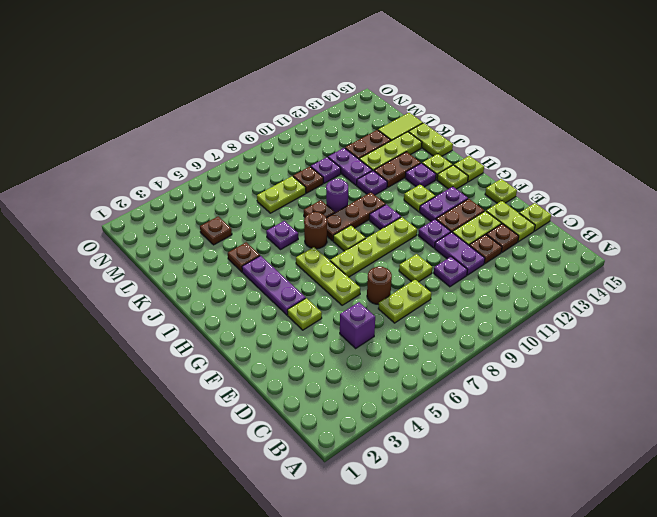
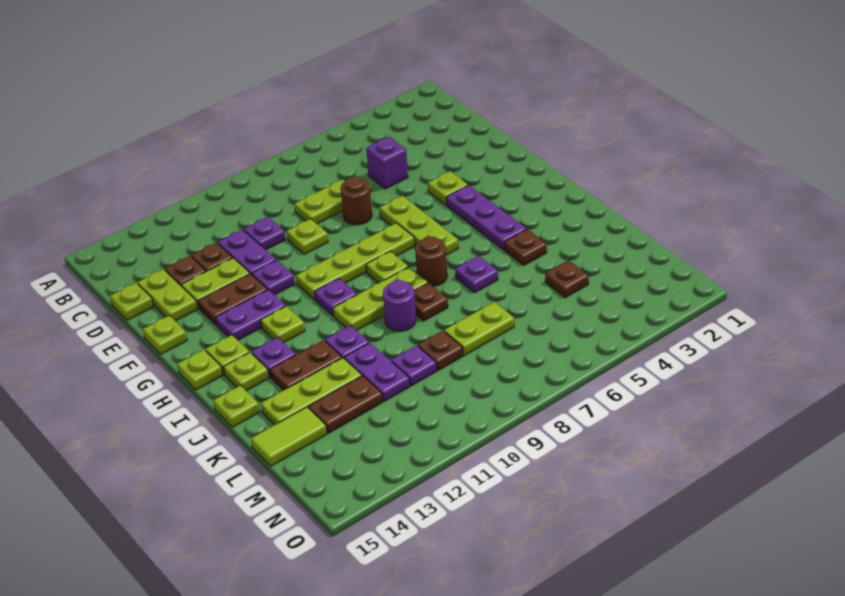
brown 1x3 plate [327,192,385,241] -> lime 1x3 plate [333,267,428,331]
lime 1x2 plate [409,123,453,156] -> lime 1x1 plate [213,385,260,427]

